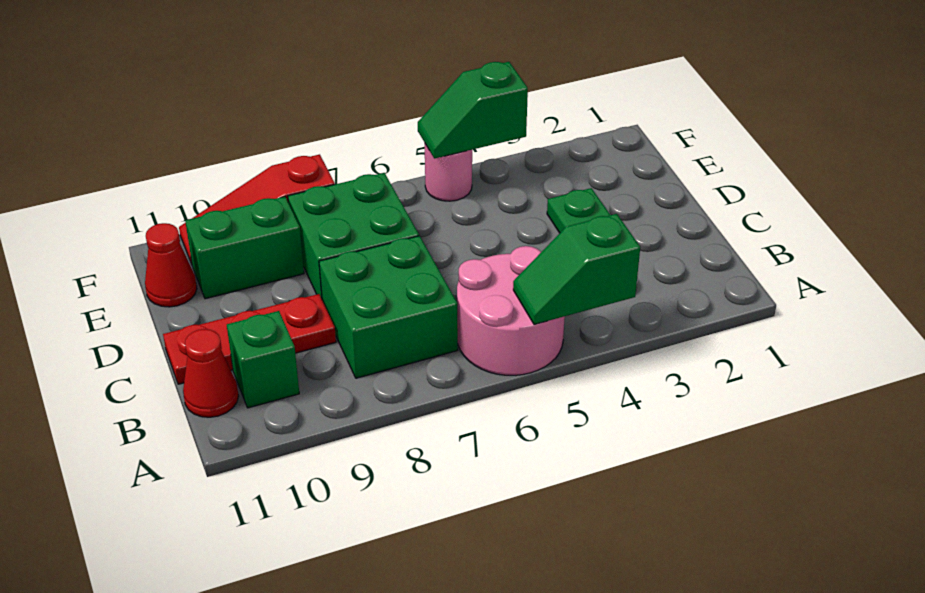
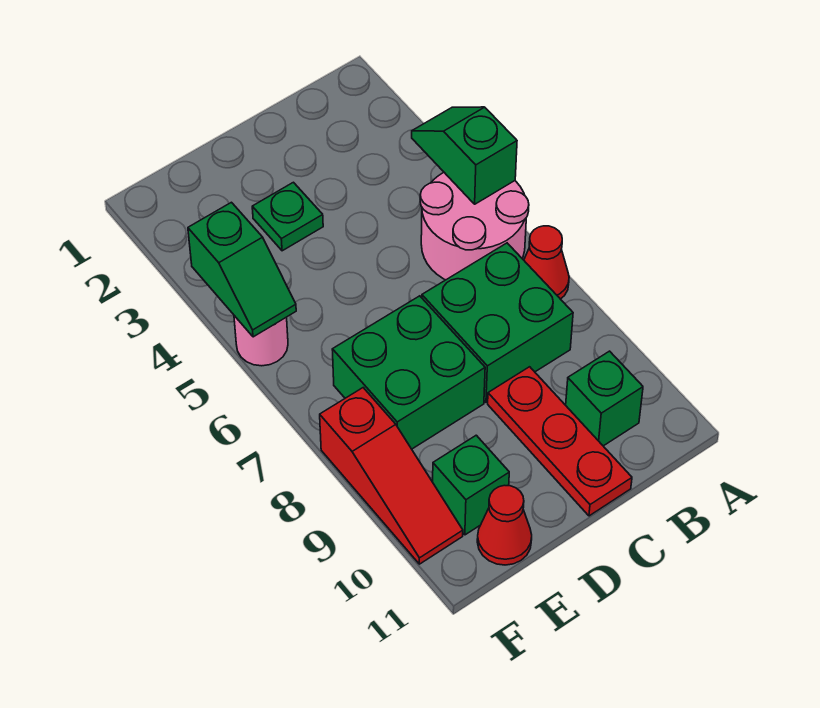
green 1x2 slope [513,214,640,325] -> green 1x2 slope turned to [412,107,517,204]
red 1x1 cone [183,329,239,417] -> red 1x1 cone moved to [524,226,569,299]
green 1x2 brick [185,197,304,299] -> green 1x1 brick [433,435,509,535]

